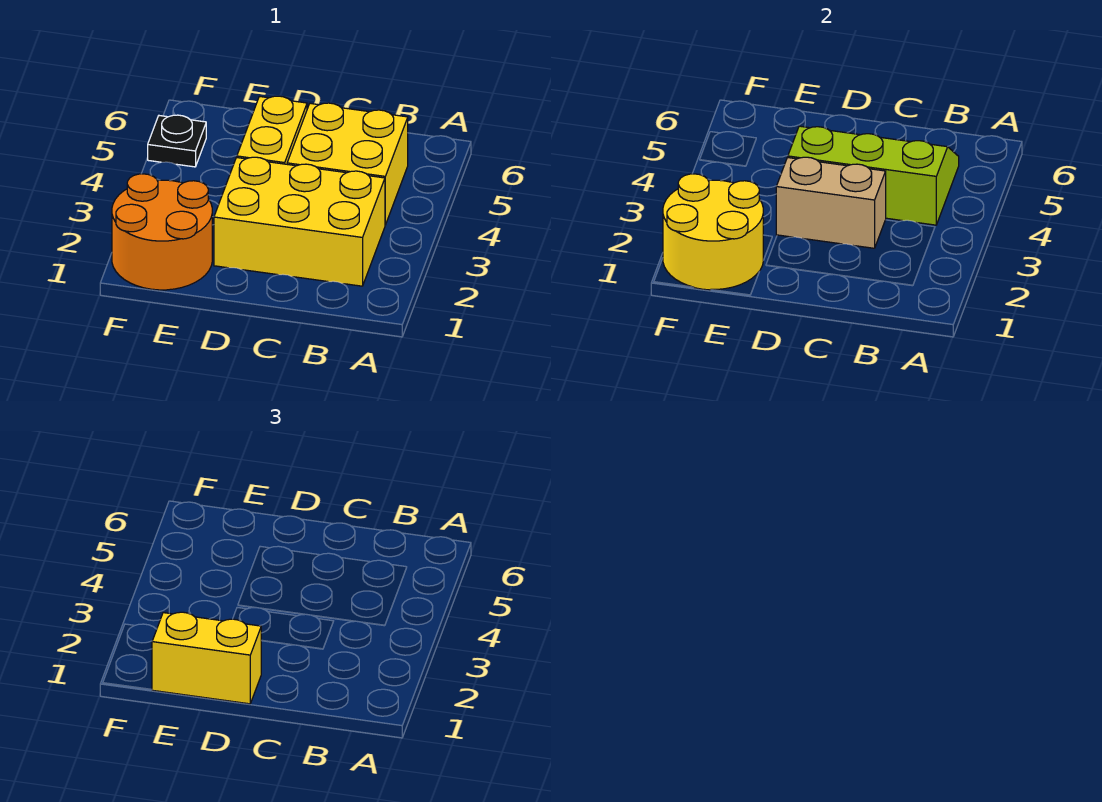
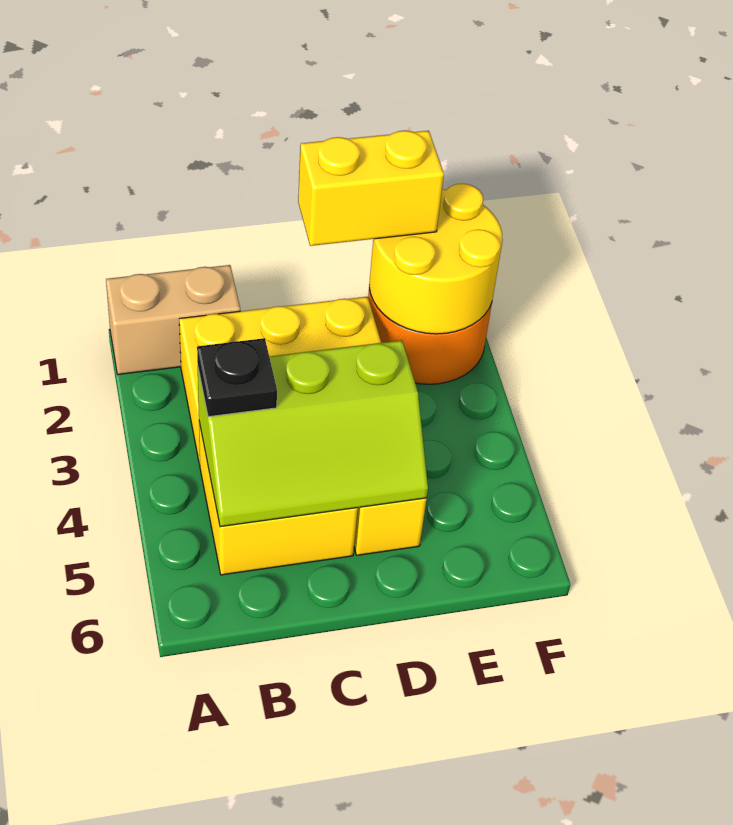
tan 1x2 brick [776,157,886,248] -> tan 1x2 brick moved to [106,265,240,374]
black 1x1 plate [148,115,206,167] -> black 1x1 plate moved to [197,338,277,417]

